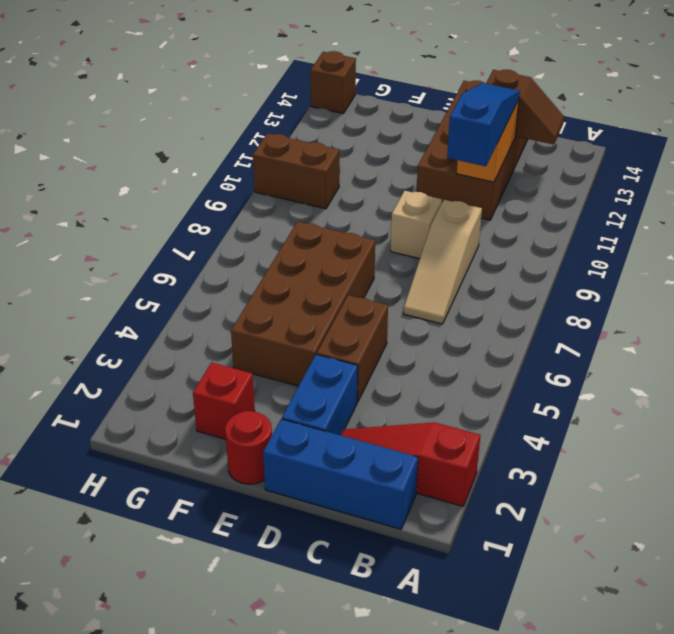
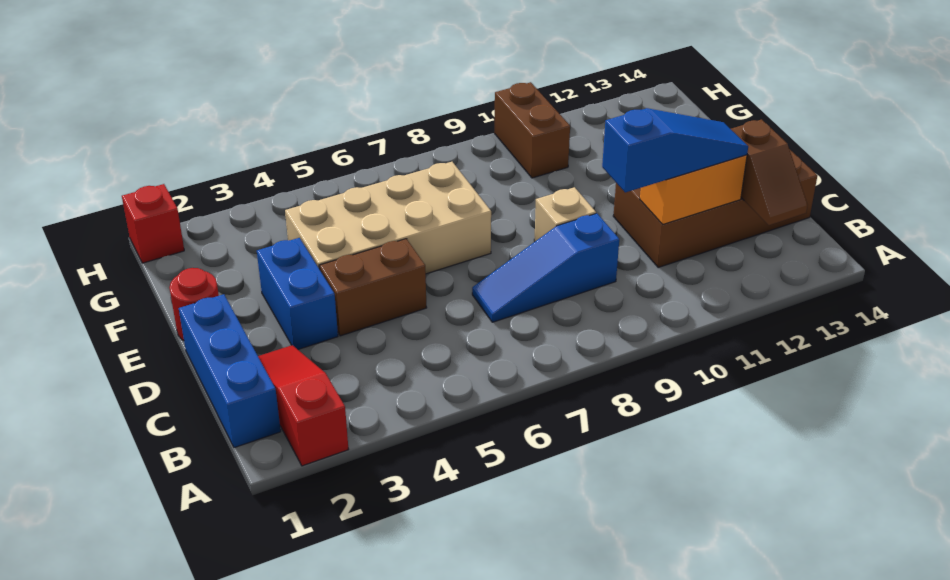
tan 1x3 slope [404,200,482,324] -> blue 1x3 slope [472,213,619,322]
blue 1x2 brick [282,354,358,435] -> blue 1x2 brick turned to [257,238,338,349]
brown 2x4 brick [231,222,375,386] -> tan 2x4 brick [285,162,491,274]
red 1x1 brick [193,362,255,439] -> red 1x1 brick moved to [122,184,184,263]
brown 1x1 brick [310,51,356,113] -> none

